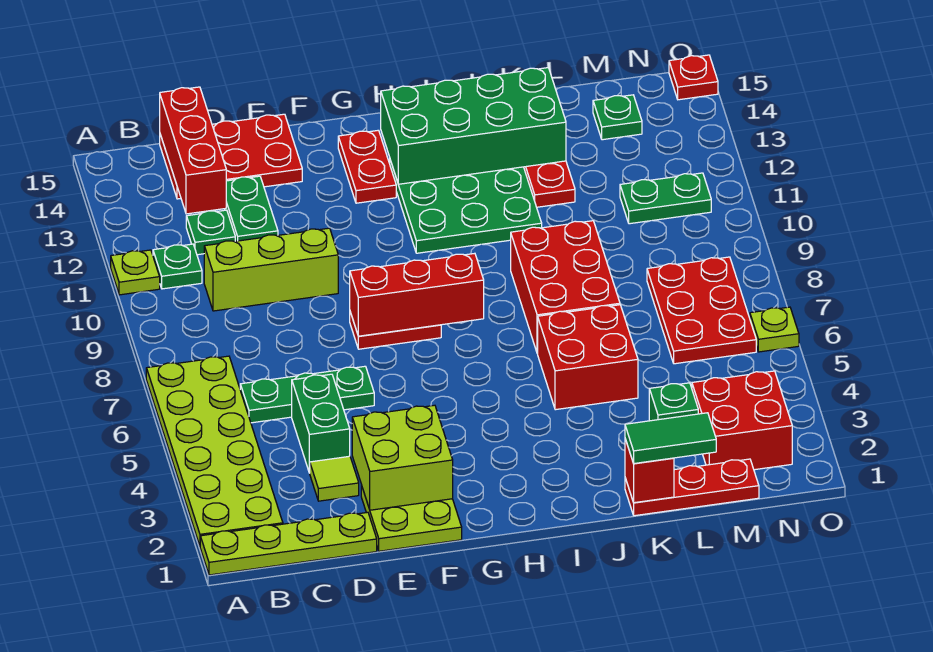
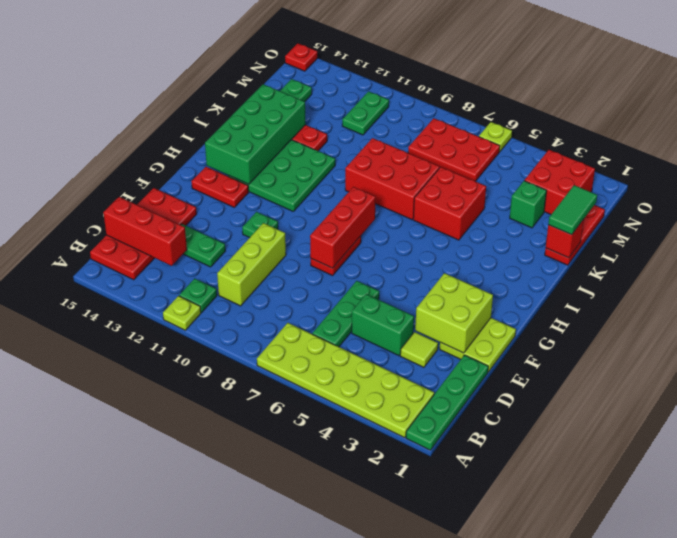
lime 1x4 plate [200,512,377,575] -> green 1x4 plate [406,355,488,450]
green 1x1 plate [186,210,235,255] -> green 1x1 plate moved to [242,212,278,238]
red 2x3 plate [160,114,302,199] -> red 2x4 plate [90,188,197,280]

